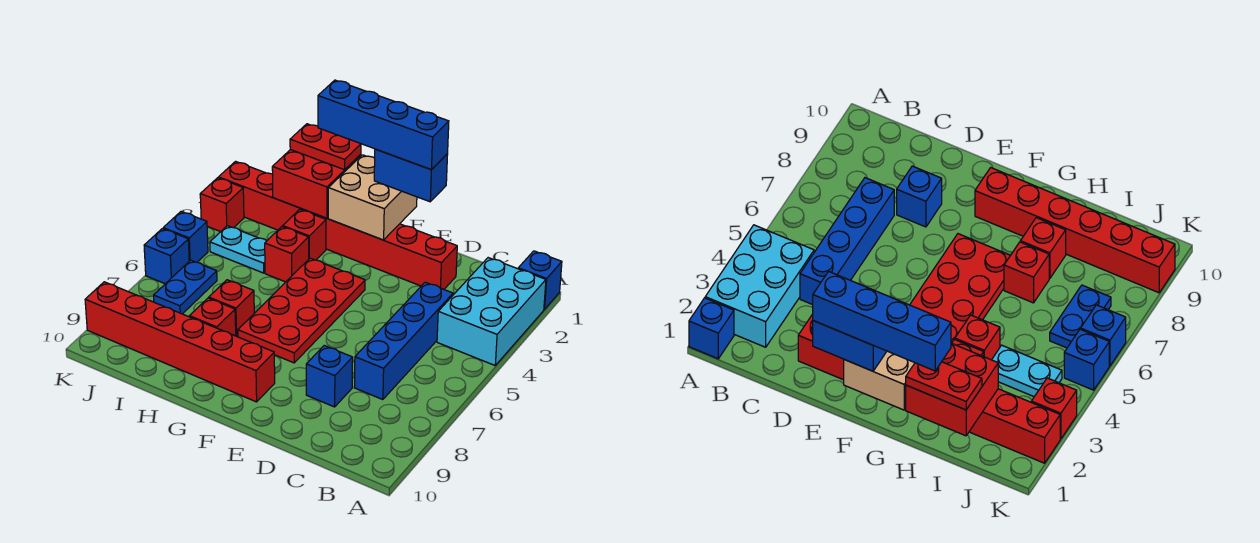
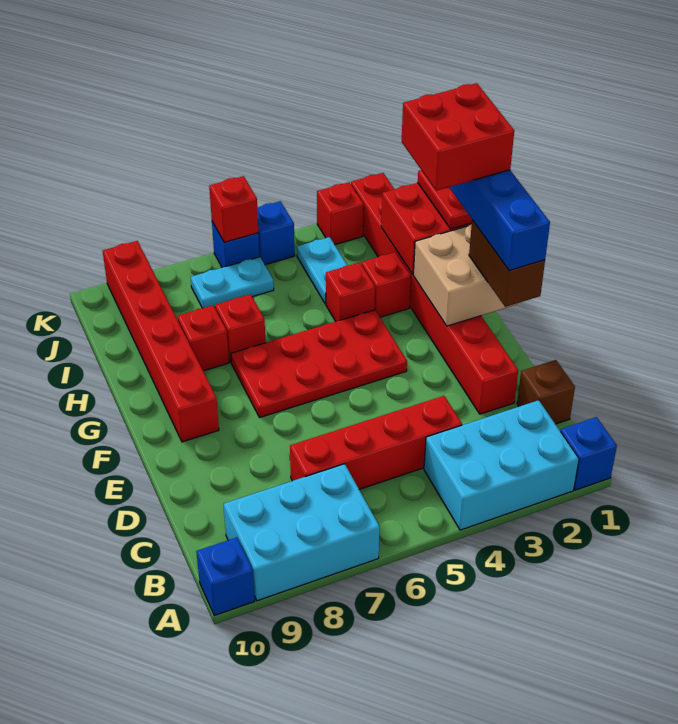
none -> cyan 2x3 brick [224,464,380,601]
none -> brown 1x1 brick [517,360,575,424]
blue 1x4 brick [354,282,453,400] -> red 1x4 brick [290,396,462,489]
blue 1x1 brick [306,346,353,407] -> blue 1x1 brick moved to [196,538,255,615]
blue 1x2 brick [374,149,448,202] -> brown 1x2 brick [469,220,545,307]
none -> red 2x2 brick [402,83,514,191]
blue 1x2 plate [154,260,217,314] -> cyan 1x2 plate [191,257,274,308]
none -> red 1x1 brick [209,176,258,242]

